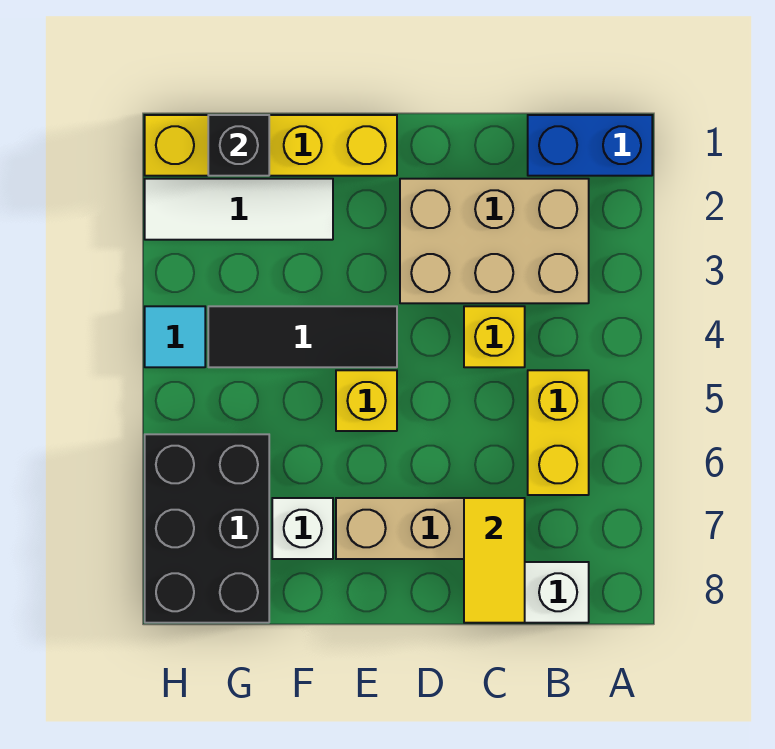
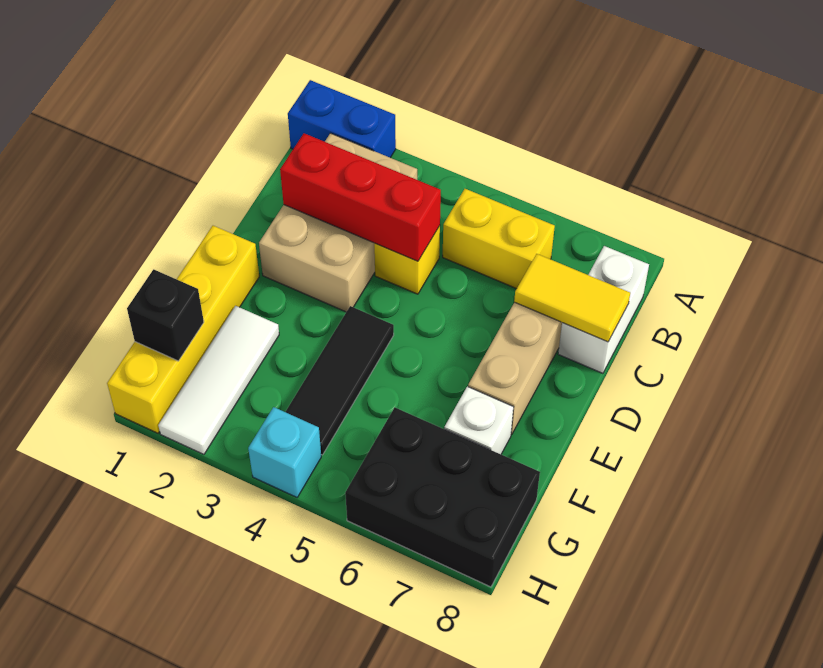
blue 1x2 brick [528,115,652,176] -> blue 1x2 brick turned to [288,80,396,158]
none -> red 1x3 brick [280,133,441,261]
yellow 1x1 brick [336,370,397,431] -> none
cyan 1x1 tile [145,306,205,367] -> cyan 1x1 brick [248,407,321,497]

